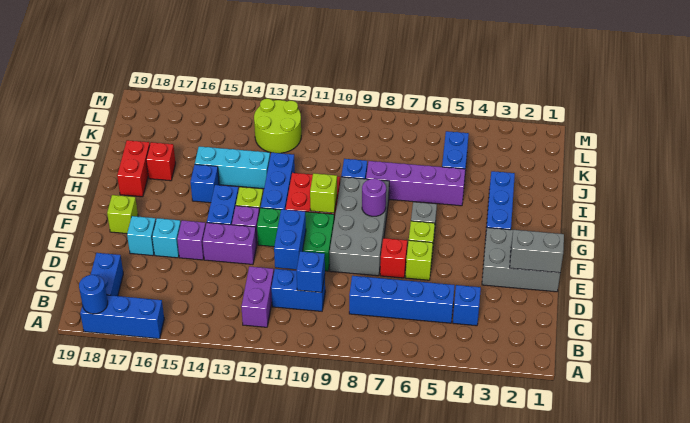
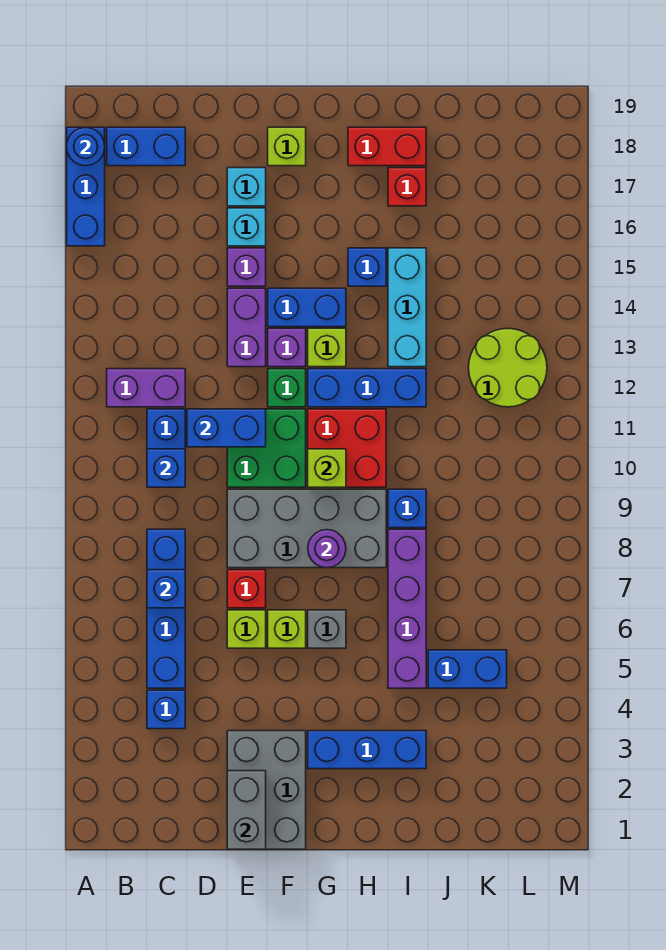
none -> blue 1x1 brick [147,570,185,608]

